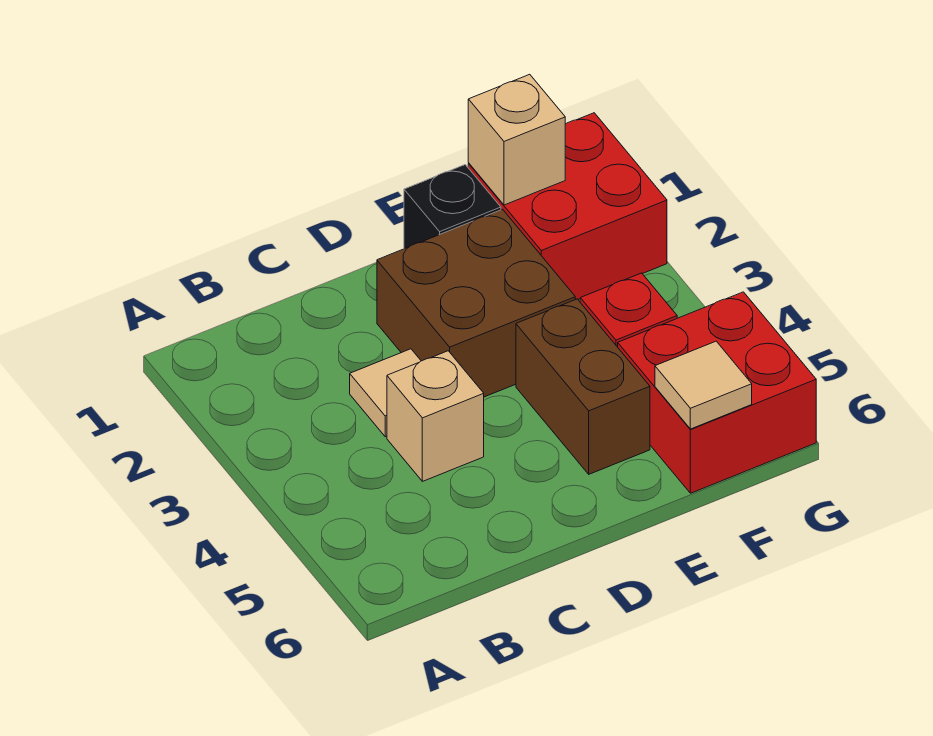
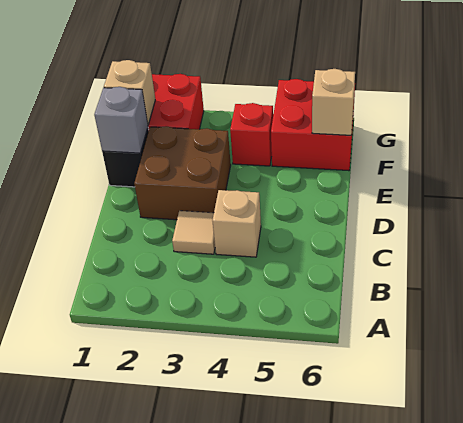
none -> grey 1x1 brick [94,87,148,153]
brown 1x2 brick [516,299,650,474] -> none
tan 1x1 tile [655,341,752,429] -> tan 1x1 brick [312,69,355,135]

